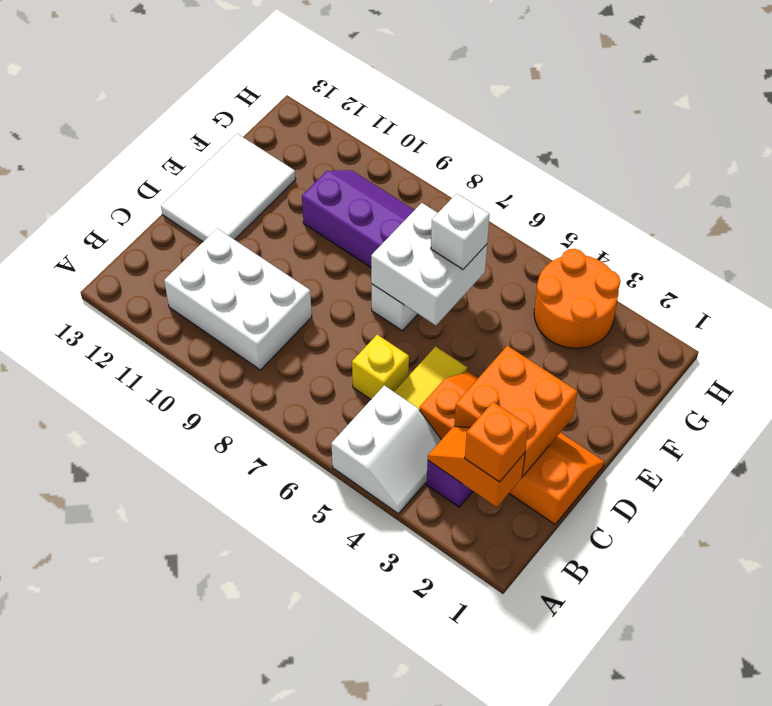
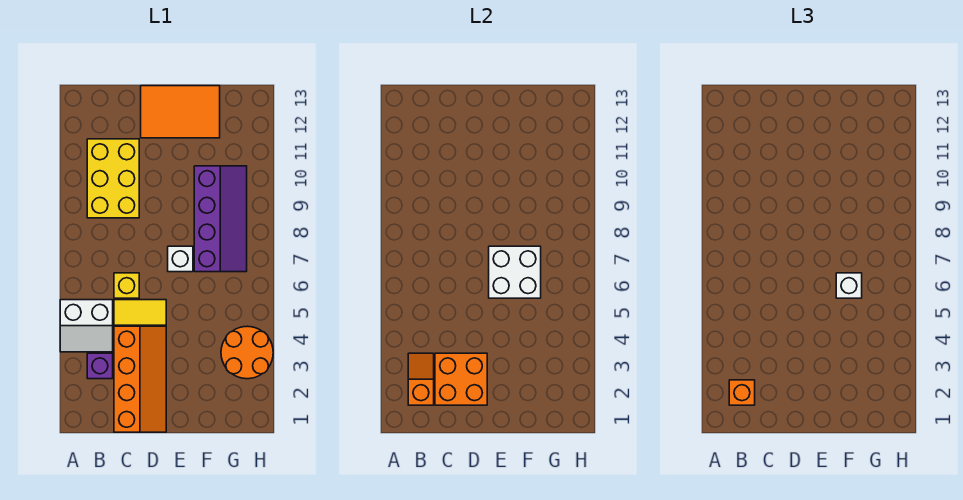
white 2x3 brick [164,228,312,370] -> yellow 2x3 brick [87,139,139,218]
white 2x3 tile [161,134,296,242] -> orange 2x3 tile [141,86,220,138]

